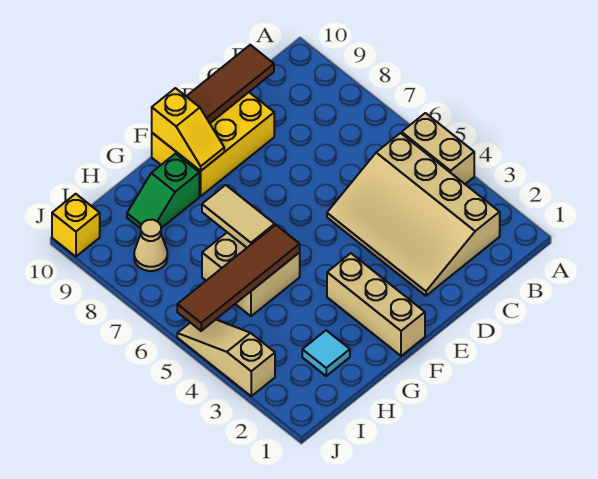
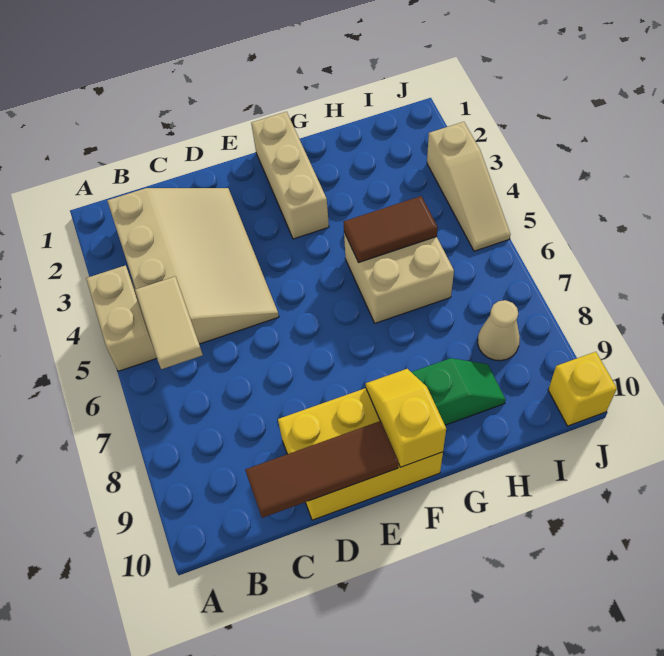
brown 1x4 tile [177,225,300,331] -> brown 1x2 tile [343,196,438,263]
tan 1x2 tile [202,185,275,248] -> tan 1x2 tile moved to [135,276,203,369]
cyan 1x1 tile [302,330,350,376] -> none

